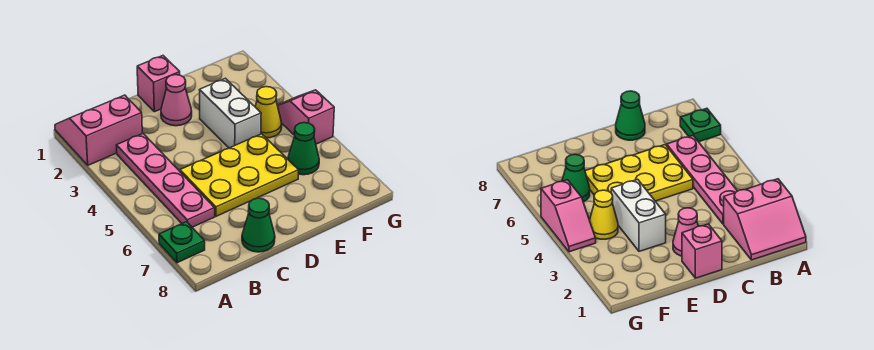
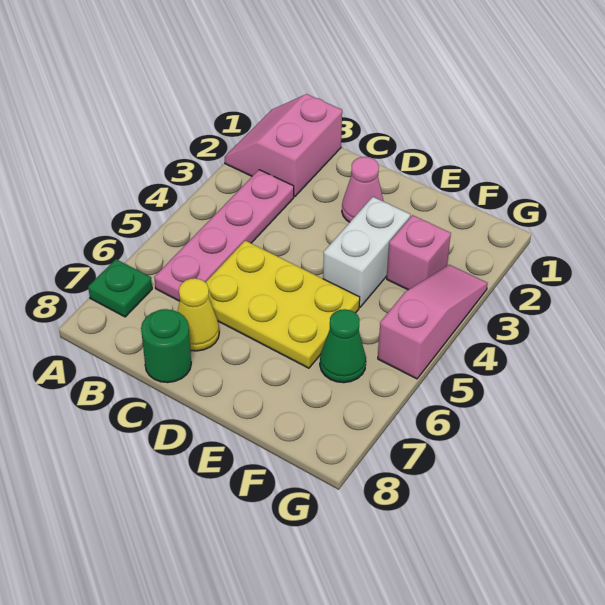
pink 2x2 slope [55,95,142,165] -> pink 2x2 slope turned to [225,94,342,197]
green 1x1 cone [242,198,275,252] -> green 1x1 round brick [141,309,191,383]
pink 1x1 brick [137,56,180,112] -> pink 1x1 brick moved to [387,215,451,290]
yellow 1x1 cone [255,87,282,138] -> yellow 1x1 cone moved to [177,278,219,351]
pink 1x2 slope [277,90,334,144] -> pink 1x3 slope [378,265,488,379]

